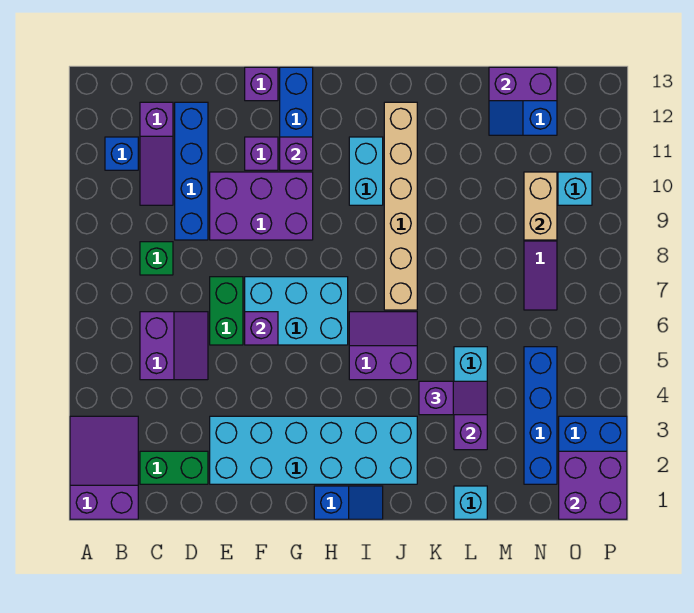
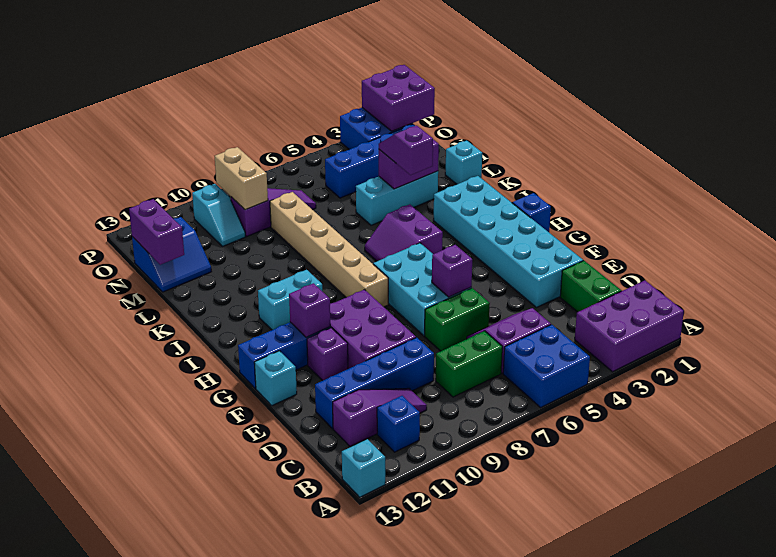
purple 2x3 slope [70,416,138,519] -> purple 2x3 brick [575,280,684,372]
none -> blue 2x2 brick [503,325,590,408]
none -> cyan 1x1 brick [342,439,385,497]
green 1x1 brick [140,242,173,275] -> green 1x2 brick [436,331,502,397]
purple 1x1 brick [245,67,278,101] -> cyan 1x1 brick [254,351,297,405]
tan 1x6 brick [384,102,417,310] -> tan 1x6 brick turned to [270,192,388,307]
tan 1x2 brick [524,172,557,240] -> tan 1x2 brick turned to [215,147,268,210]

